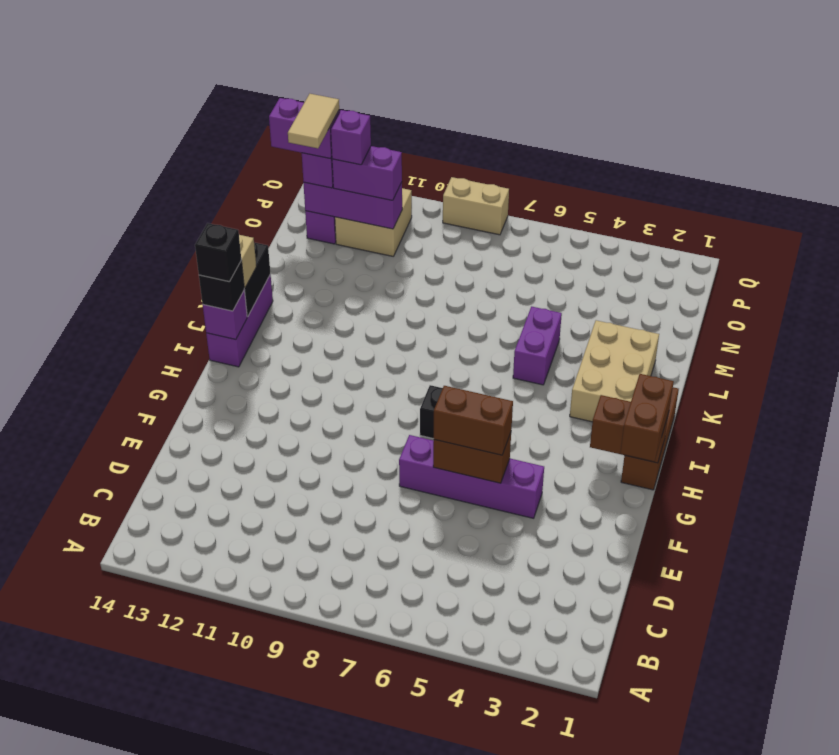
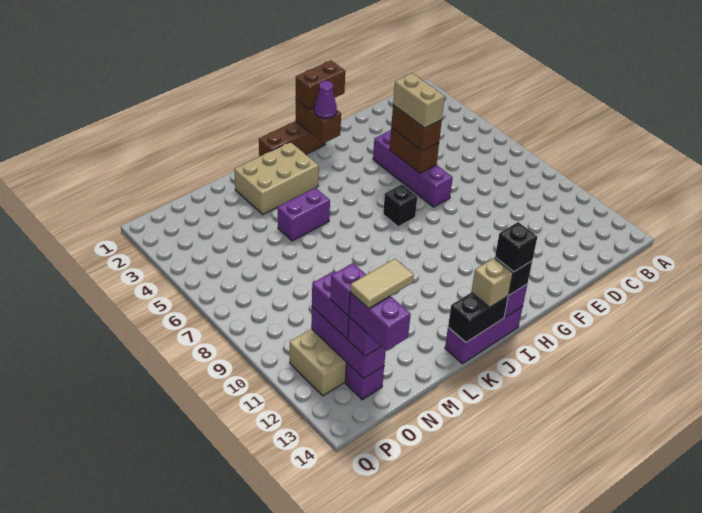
none -> purple 1x1 cone [314,81,337,118]
tan 1x2 brick [443,177,509,235] -> tan 1x2 brick moved to [393,73,445,128]

